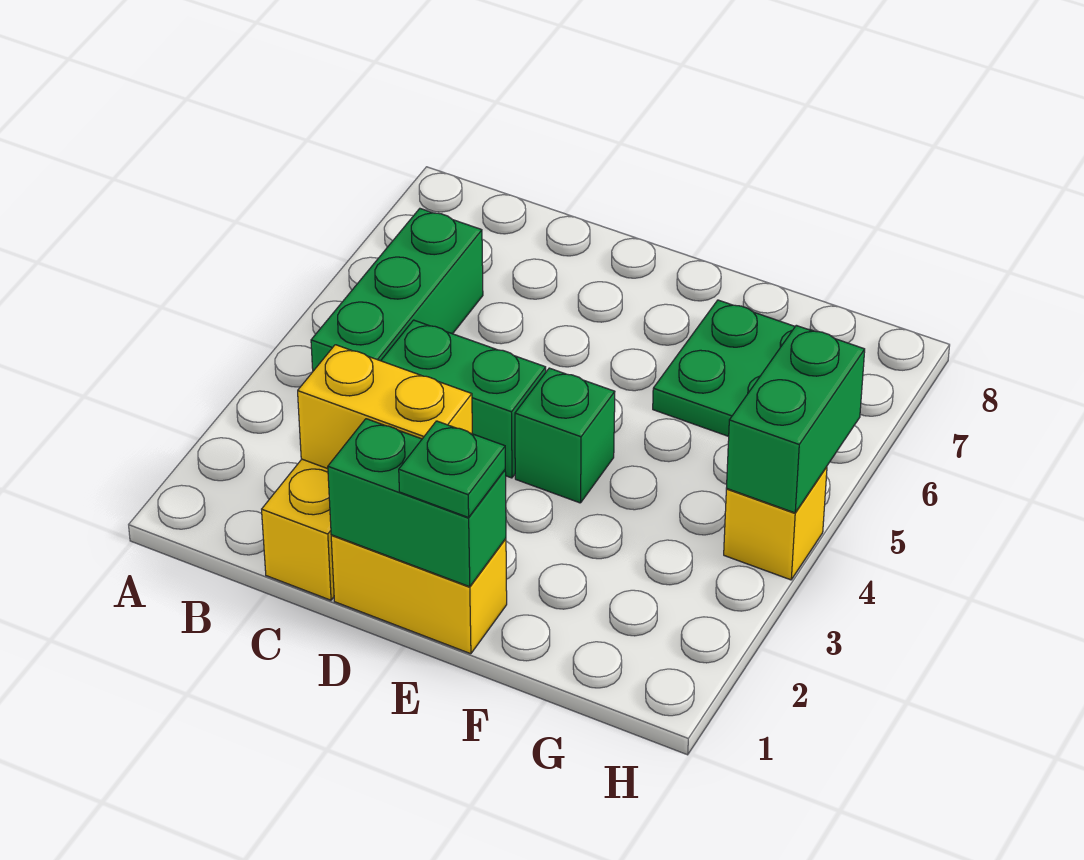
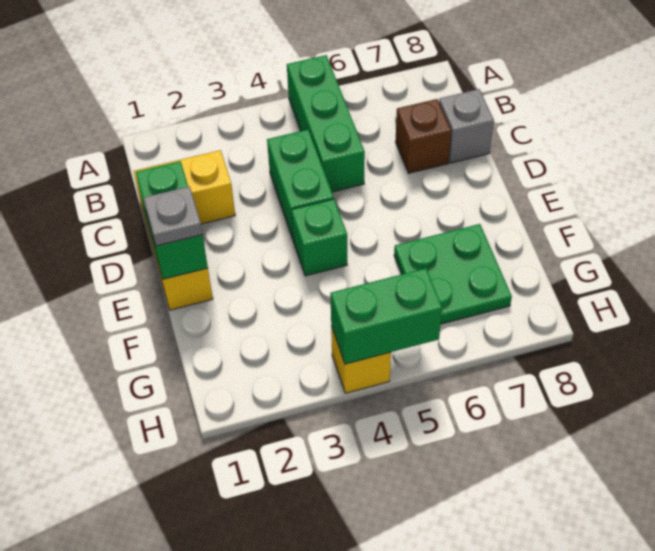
green 1x3 brick [311,209,483,371] -> green 1x3 brick turned to [287,55,365,192]
yellow 1x2 brick [298,345,472,469] -> none
none -> brown 1x1 brick [396,99,451,173]
none -> grey 1x1 brick [439,89,494,163]
green 1x1 plate [399,421,505,517] -> grey 1x1 plate [143,186,203,246]

